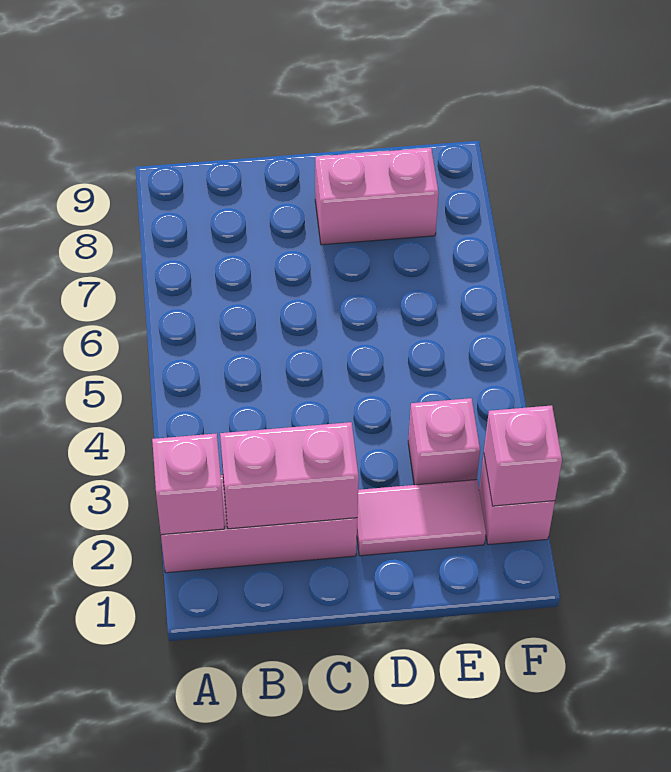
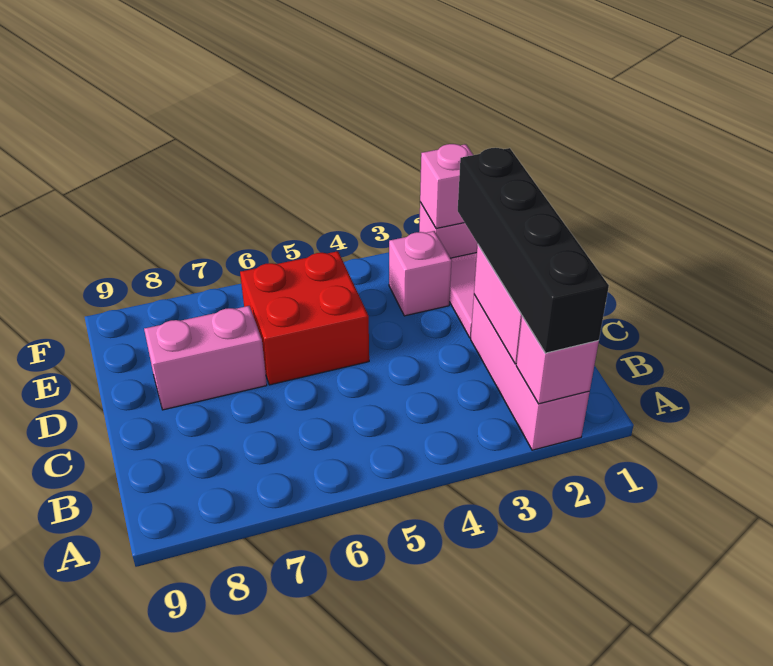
none -> black 1x4 brick [458,148,609,353]
none -> red 2x2 brick [240,251,369,385]
pink 1x2 brick [315,148,439,245] -> pink 1x2 brick turned to [144,306,267,410]

